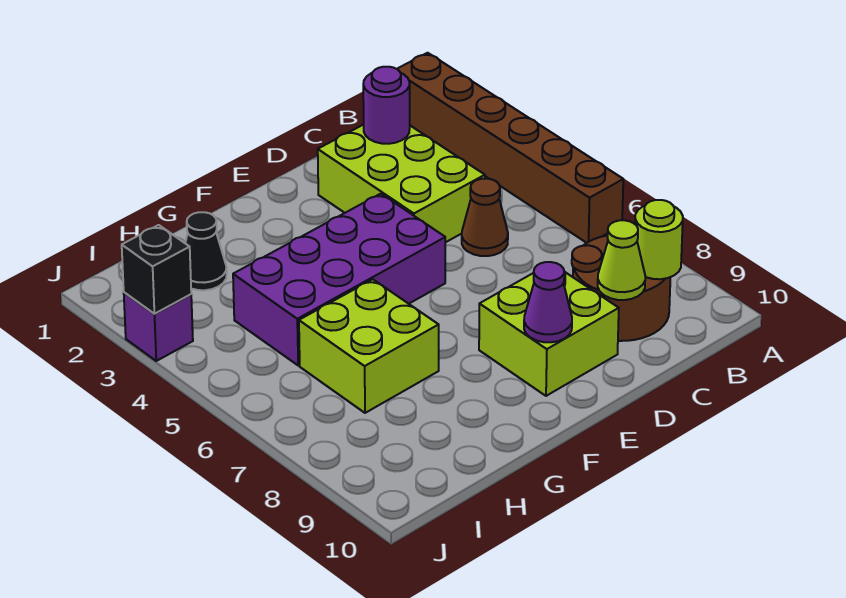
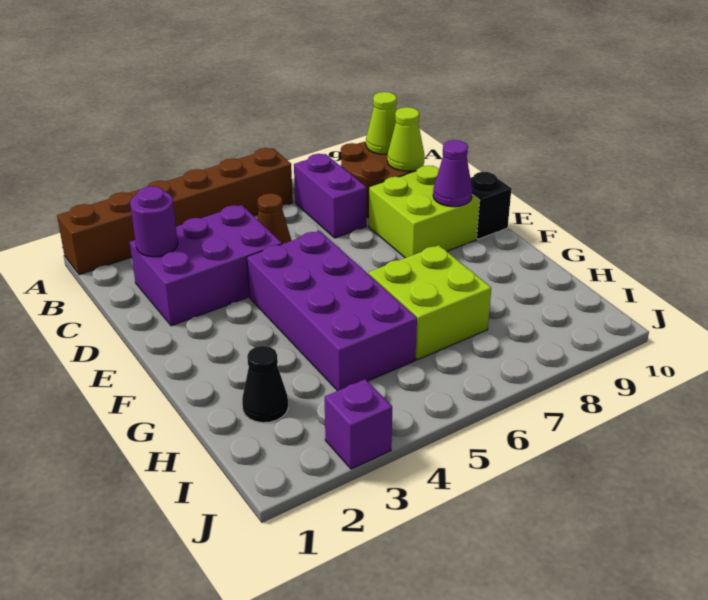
none -> purple 1x2 brick [294,154,367,238]
lime 1x1 round brick [635,200,683,279] -> lime 1x1 cone [366,92,397,154]
lime 2x3 brick [318,125,485,243] -> purple 2x3 brick [130,205,282,326]
black 1x1 brick [122,225,191,314] -> black 1x1 brick moved to [470,172,512,239]

